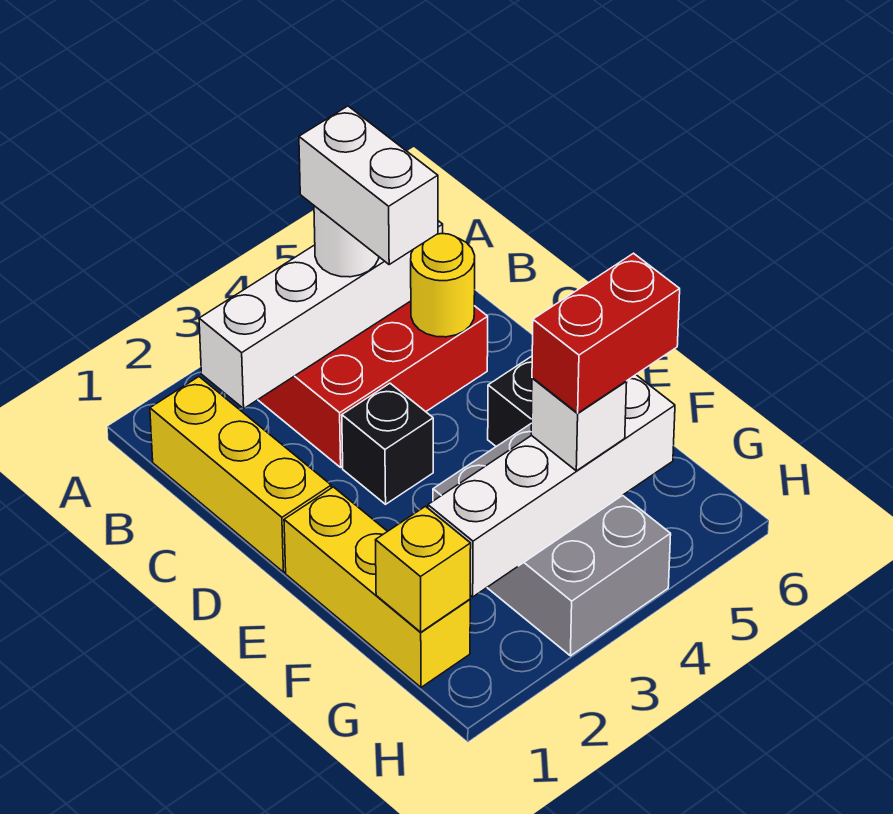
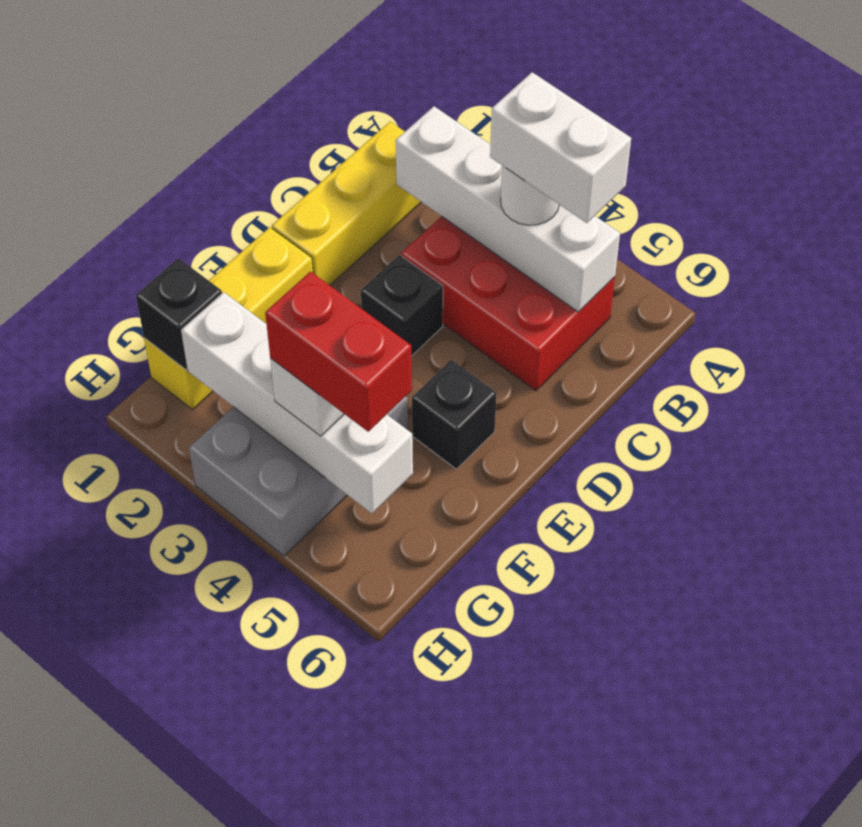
white 1x2 brick [299,106,438,264] -> white 1x2 brick turned to [490,72,631,223]
yellow 1x1 round brick [411,234,475,337] -> none
yellow 1x1 brick [376,506,471,632] -> black 1x1 brick [136,258,222,370]

